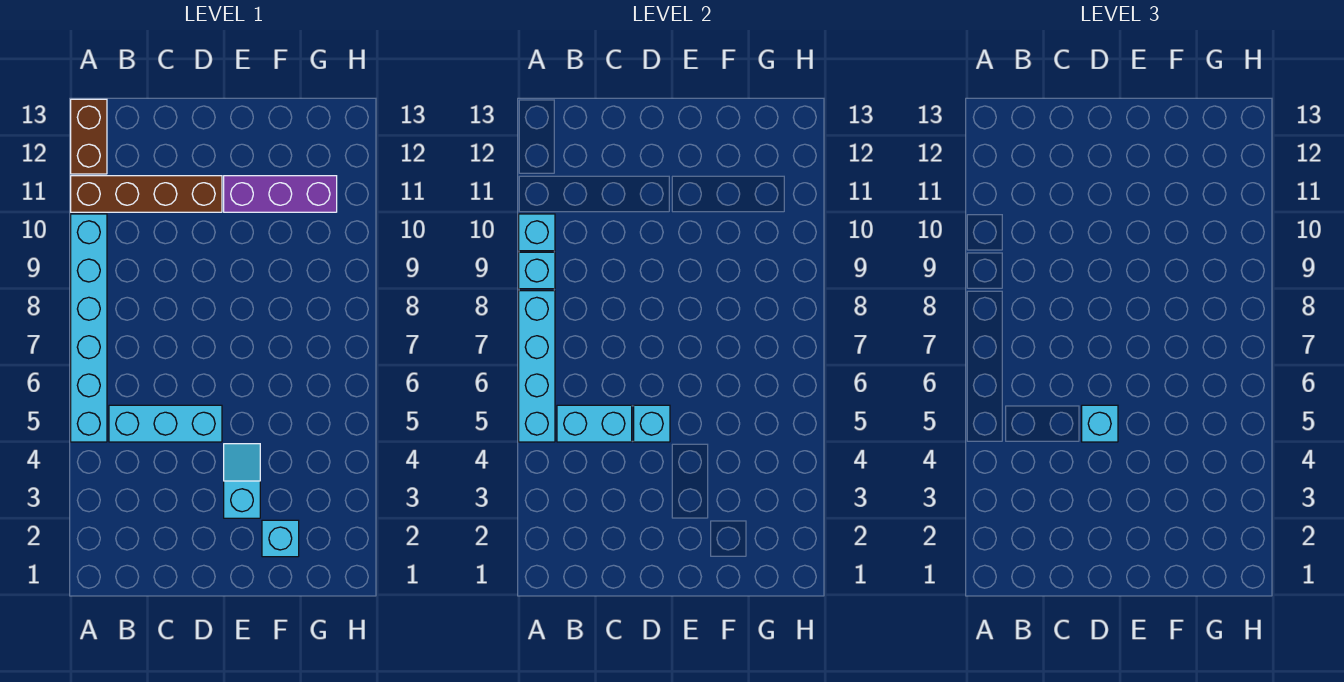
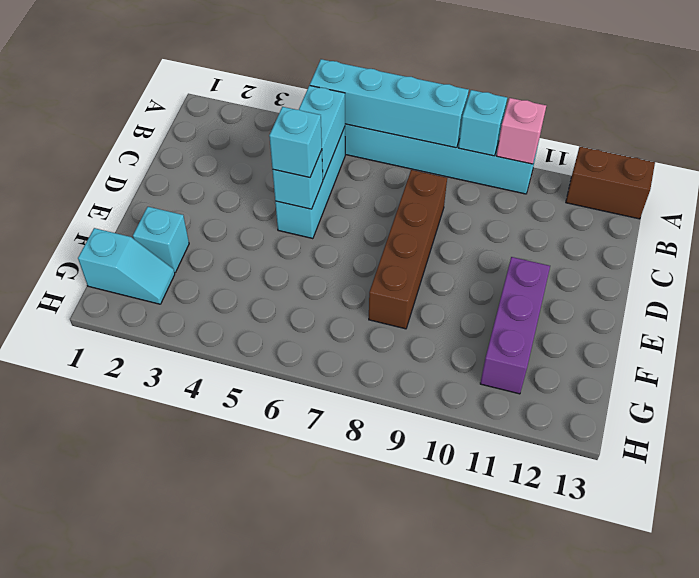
cyan 1x1 brick [519,214,555,251] -> pink 1x1 brick [497,98,546,164]
brown 1x4 brick [71,176,222,212] -> brown 1x4 brick moved to [369,170,447,329]
cyan 1x2 slope [224,444,260,518] -> cyan 1x2 slope moved to [78,228,175,304]

